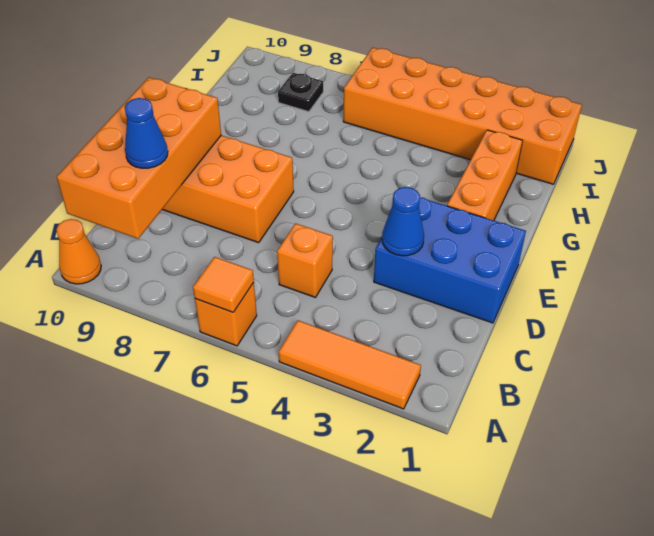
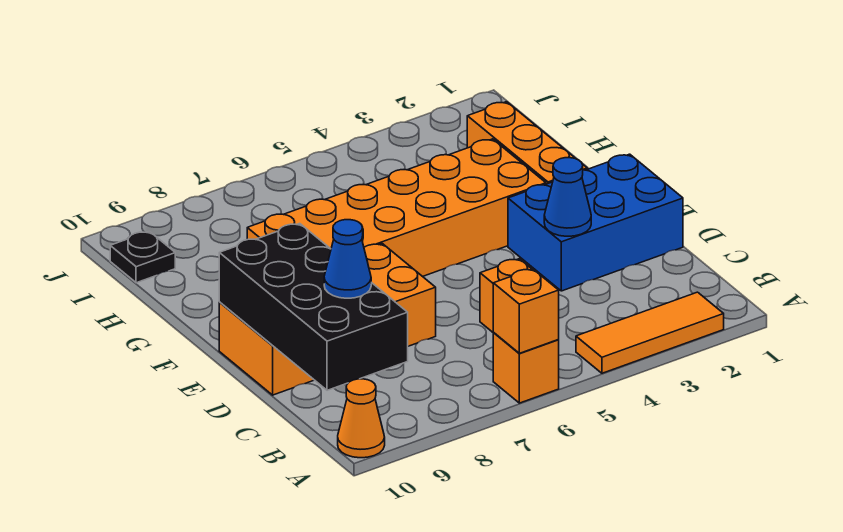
orange 1x1 tile [193,257,254,312] -> orange 1x1 brick [493,269,559,353]
orange 2x4 brick [57,77,221,239] -> black 2x4 brick [219,223,408,390]
orange 2x6 brick [343,48,582,184] -> orange 2x6 brick moved to [247,139,546,277]
black 1x1 plate [278,73,323,112] -> black 1x1 plate moved to [110,231,175,283]

